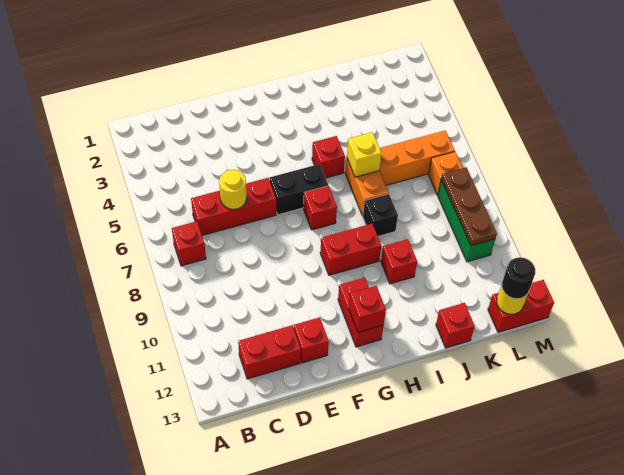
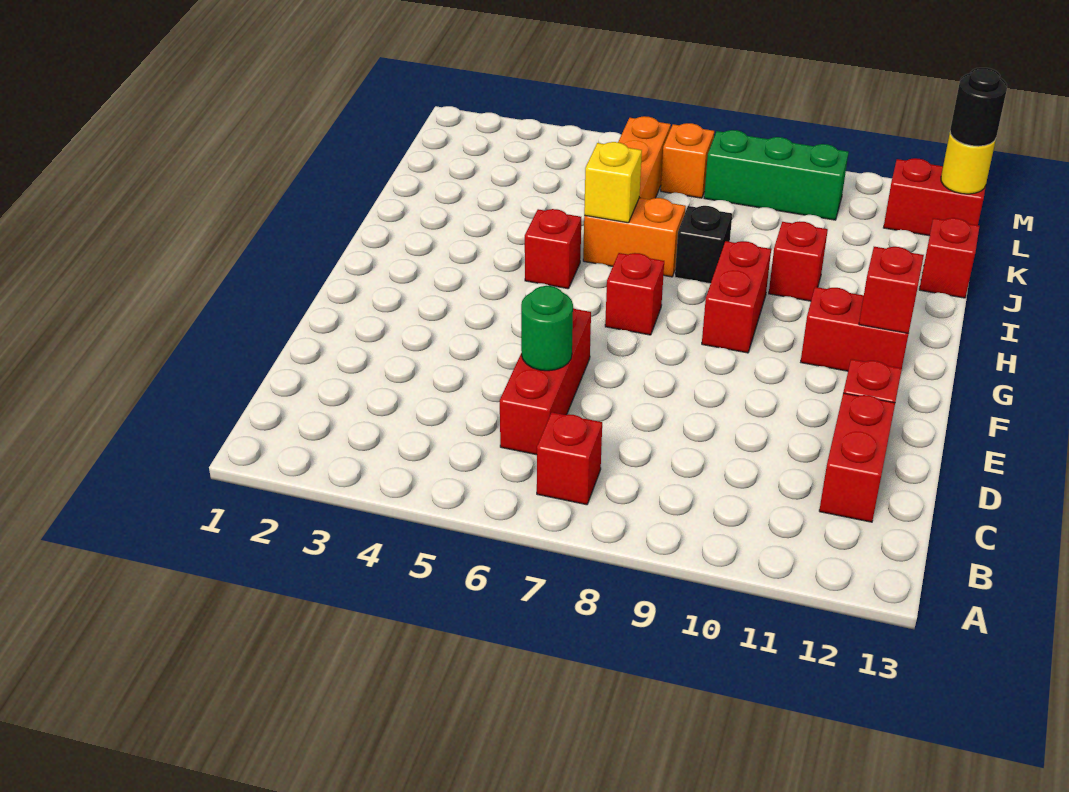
yellow 1x1 round brick [219,170,247,209] -> green 1x1 round brick [521,286,573,371]
black 1x2 brick [270,164,328,215] -> none
brown 1x3 plate [441,167,497,246] -> none
red 1x2 brick [488,280,554,332] -> red 1x2 brick turned to [884,158,986,236]

